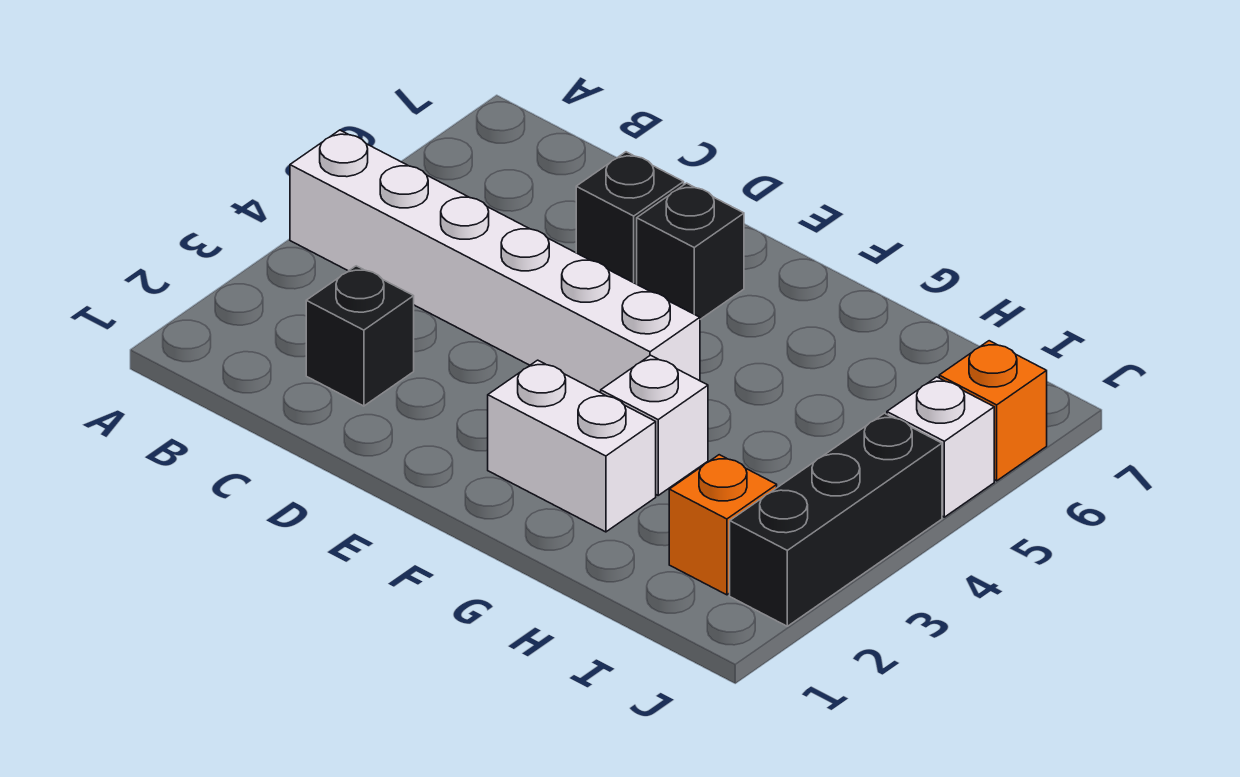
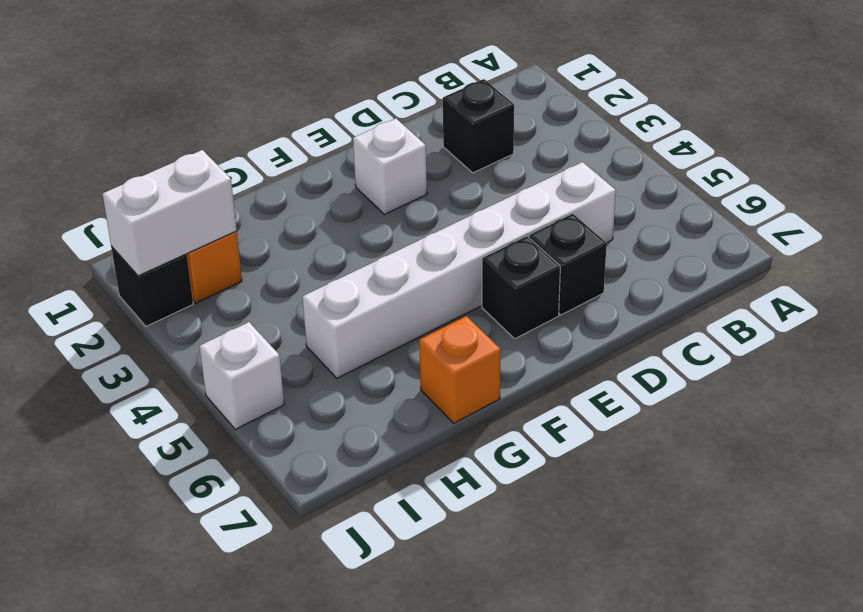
white 1x6 brick [290,130,700,393] -> white 1x6 brick moved to [302,162,616,378]
white 1x2 brick [488,360,656,532] -> white 1x2 brick moved to [103,150,237,276]
white 1x1 brick [601,355,708,495] -> white 1x1 brick moved to [353,119,427,214]
black 1x3 brick [730,413,942,626] -> black 1x1 brick [111,246,193,326]
orange 1x1 brick [939,341,1047,481] -> orange 1x1 brick moved to [419,316,501,423]

